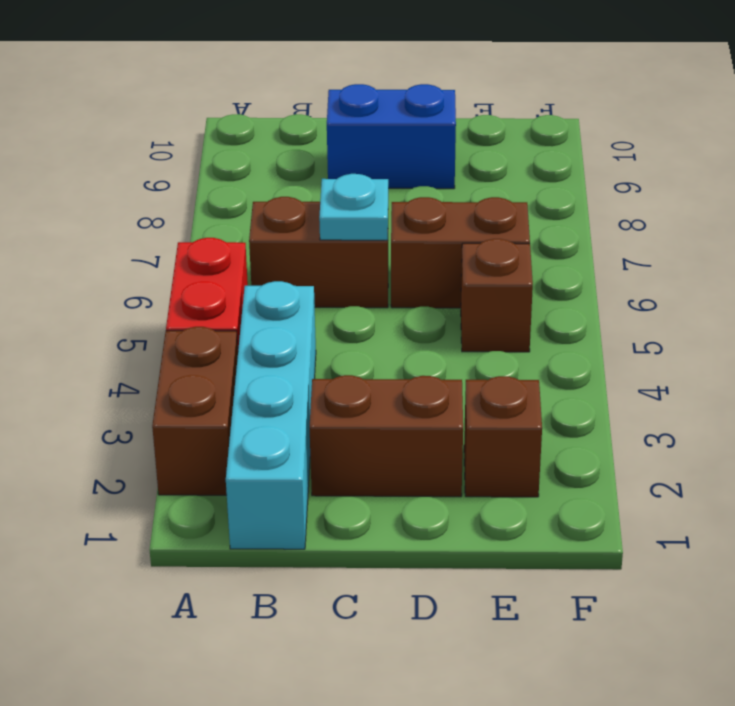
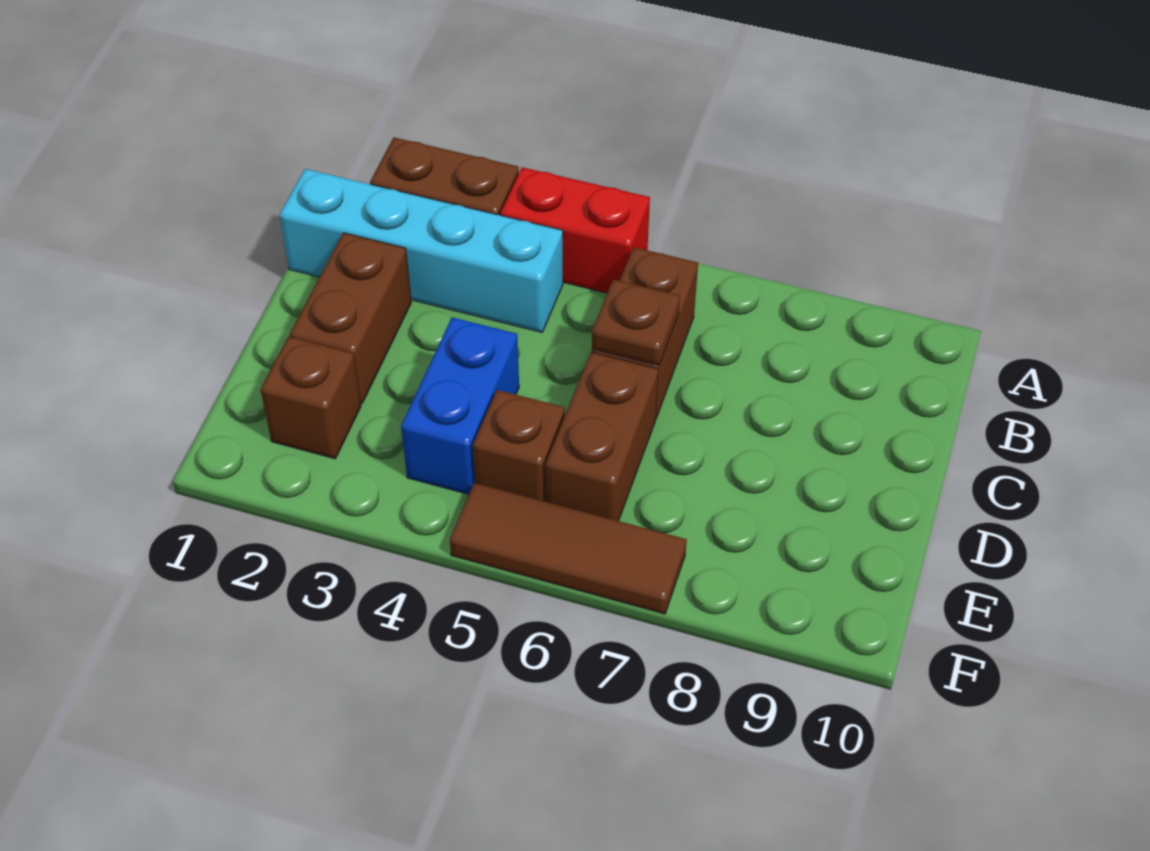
cyan 1x1 plate [319,174,388,240] -> brown 1x1 plate [592,279,680,365]
blue 1x2 brick [327,84,456,189] -> blue 1x2 brick moved to [401,317,519,494]
none -> brown 1x3 tile [450,483,687,614]

